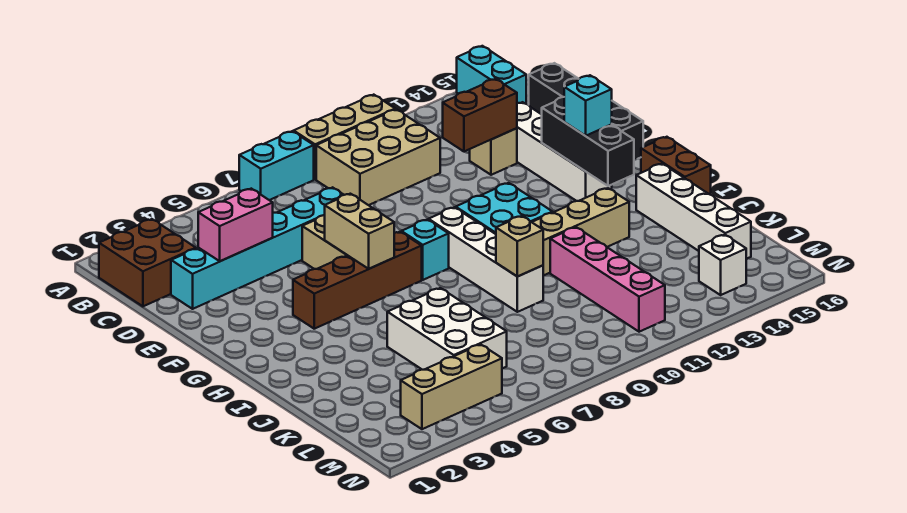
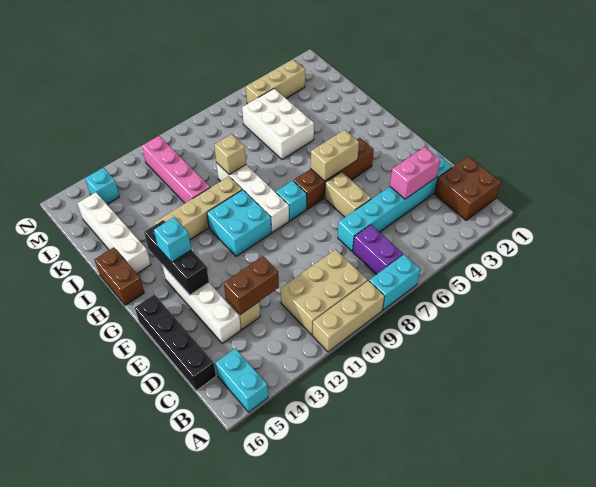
none -> purple 1x2 brick [353,225,403,275]
tan 1x2 brick [325,194,394,269] -> tan 1x2 brick turned to [311,130,359,181]
white 1x1 brick [699,235,746,295] -> cyan 1x1 brick [85,168,120,204]

